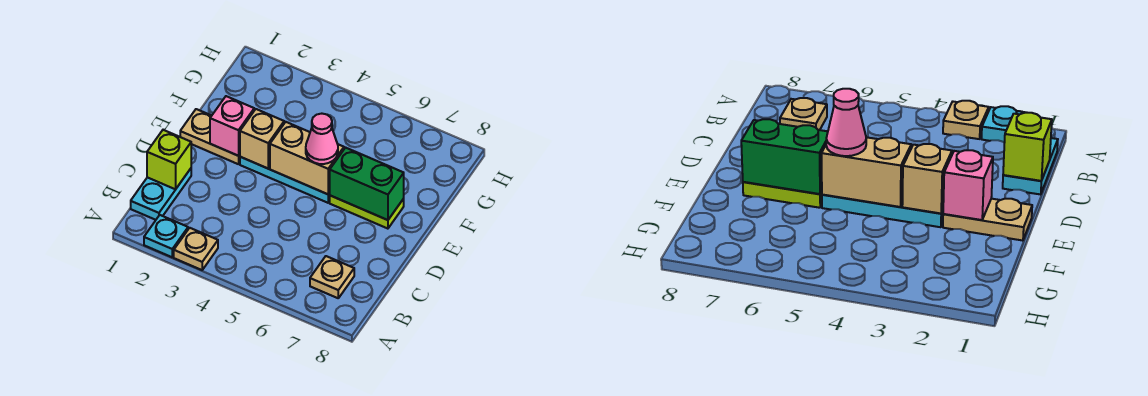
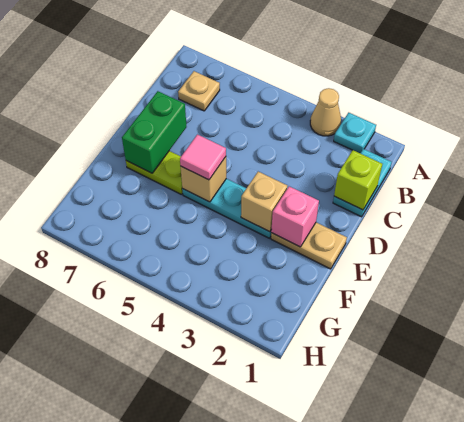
tan 1x1 plate [174,228,218,270] -> tan 1x1 cone [310,88,341,136]
tan 1x2 brick [270,122,344,194] -> tan 1x1 brick [181,157,226,202]
pink 1x1 cone [306,114,338,164] -> pink 1x1 tile [180,135,226,180]
green 1x2 brick [330,148,404,220] -> green 1x2 brick turned to [122,91,186,173]

